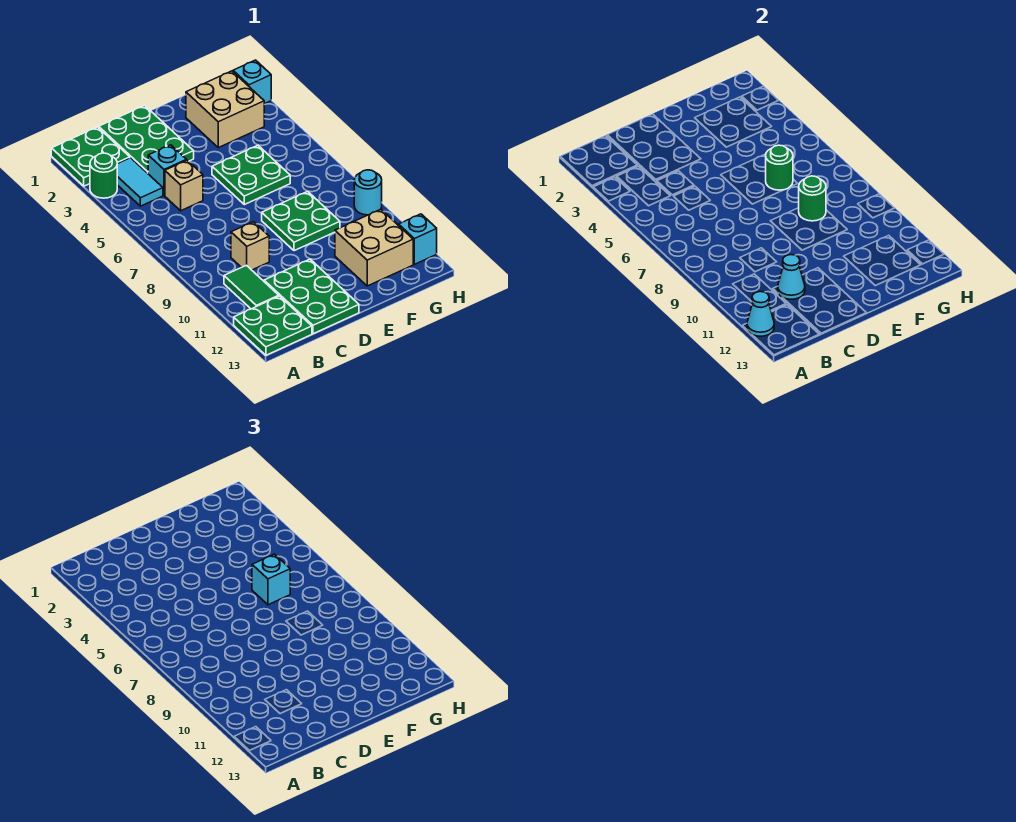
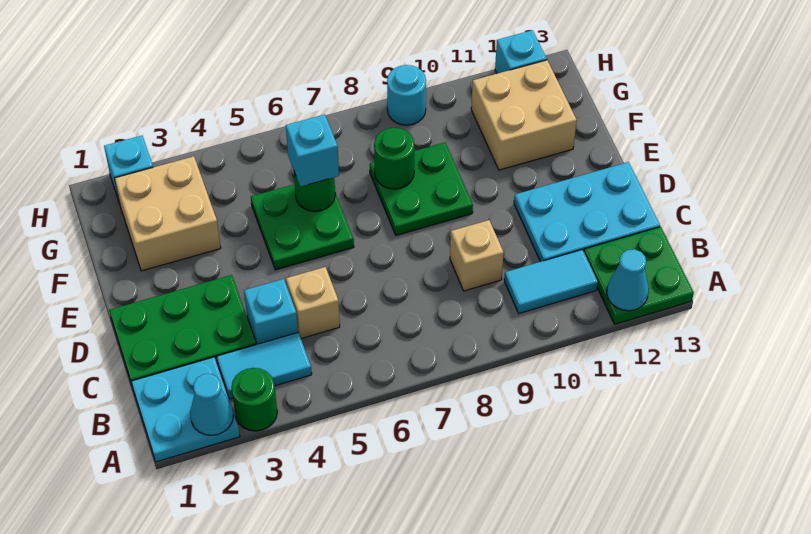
green 2x2 plate [51,127,130,186] -> cyan 2x2 plate [131,357,240,462]
green 1x2 tile [224,265,279,309] -> cyan 1x2 tile [504,250,598,313]
green 2x3 plate [264,259,359,334] -> cyan 2x3 plate [514,162,660,262]
cyan 1x1 cone [778,255,805,299] -> cyan 1x1 cone moved to [190,374,234,435]

